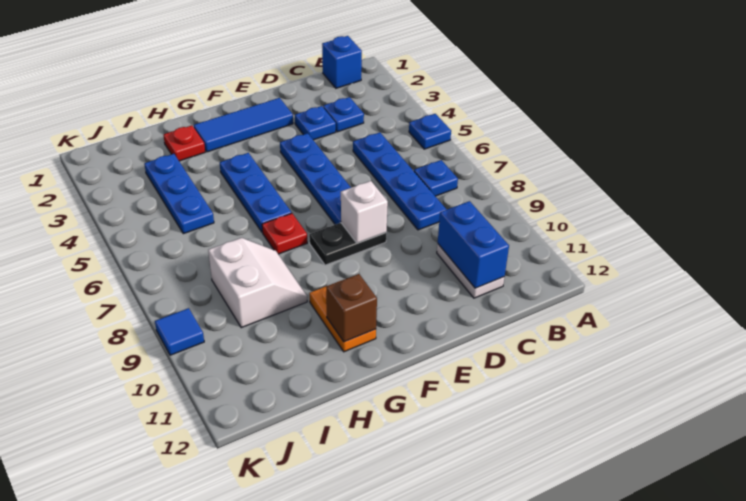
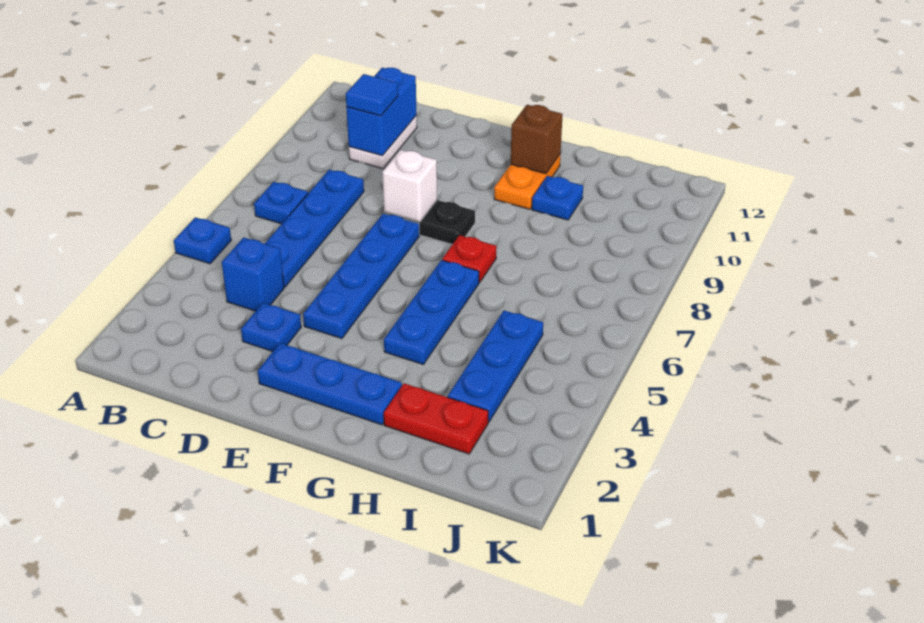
blue 1x1 brick [322,36,362,88] -> blue 1x1 brick moved to [222,237,284,311]
blue 1x1 plate [323,97,364,132] -> blue 1x1 plate moved to [532,176,583,220]
blue 1x3 tile [194,98,293,152] -> blue 1x3 plate [258,343,402,425]
red 1x1 plate [163,125,205,161] -> red 1x2 plate [384,383,488,454]
white 2x2 slope [208,238,307,328] -> none
blue 1x1 tile [155,308,204,355] -> blue 1x1 tile moved to [346,74,398,116]

